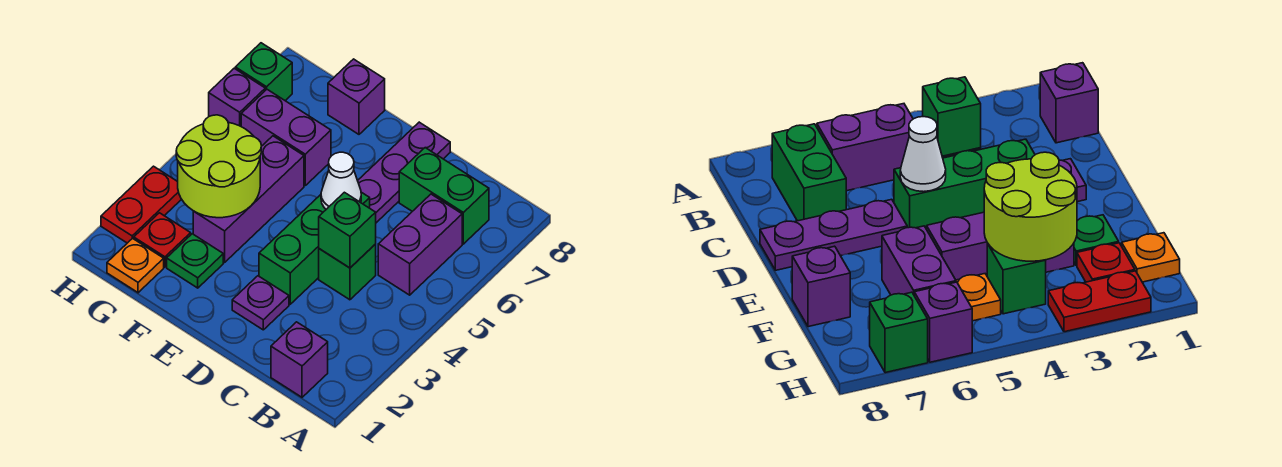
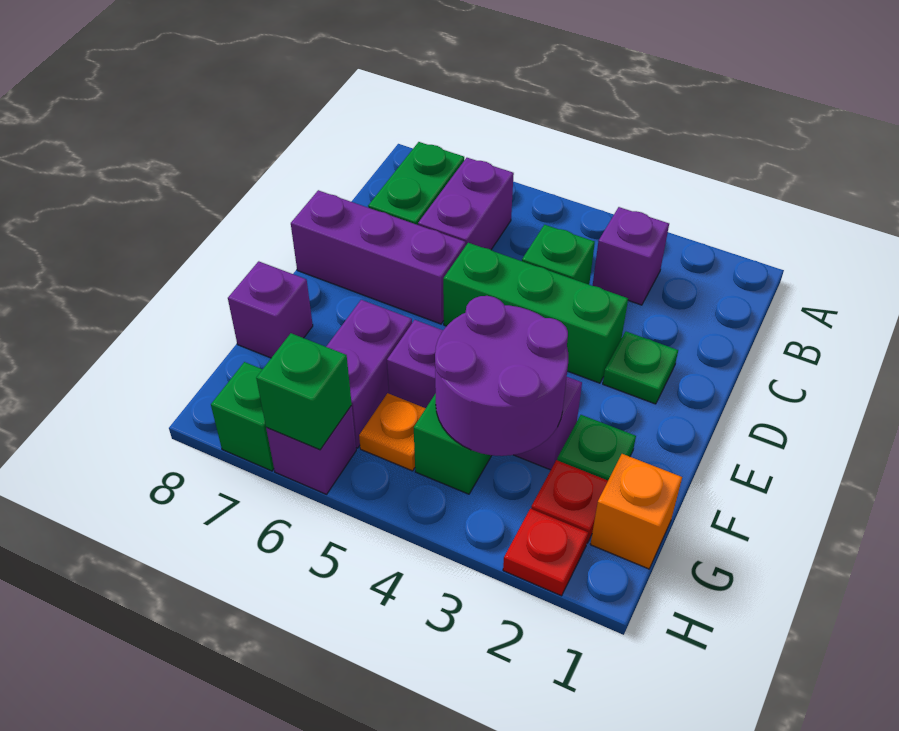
purple 1x1 brick [271,322,328,397] -> purple 1x1 brick moved to [593,207,669,305]
purple 1x2 brick [378,194,462,295] -> purple 1x2 brick turned to [418,158,514,250]
green 1x1 brick [319,192,376,268] -> green 1x1 brick moved to [256,333,352,450]
purple 1x1 plate [232,276,289,330] -> green 1x1 plate [603,332,678,404]
white 1x1 cone [321,152,361,209] -> none
purple 1x3 plate [358,122,450,223] -> purple 1x3 brick [291,190,466,324]
lime 2x2 round brick [176,115,261,218] -> purple 2x2 round brick [435,296,568,456]
orange 1x1 plate [107,238,164,293] -> orange 1x1 brick [590,454,682,569]
red 1x2 plate [101,166,181,243] -> red 1x1 plate [503,509,588,596]

